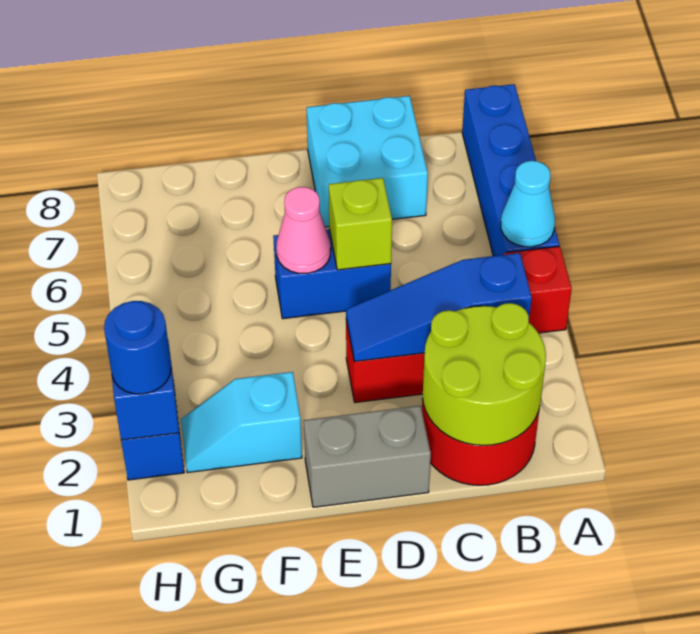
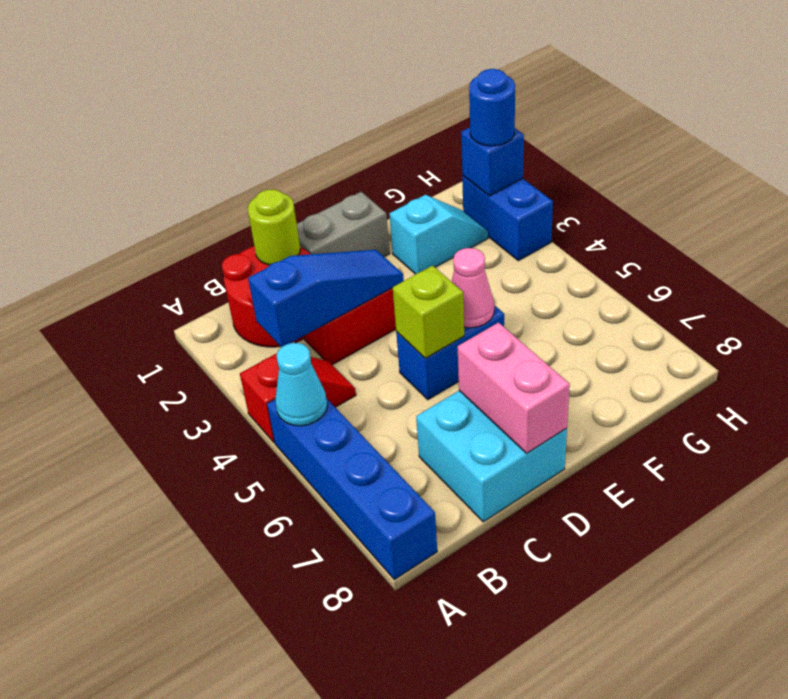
lime 2x2 round brick [423,303,546,445] -> lime 1x1 round brick [248,189,300,265]
none -> pink 1x2 brick [458,323,570,453]

